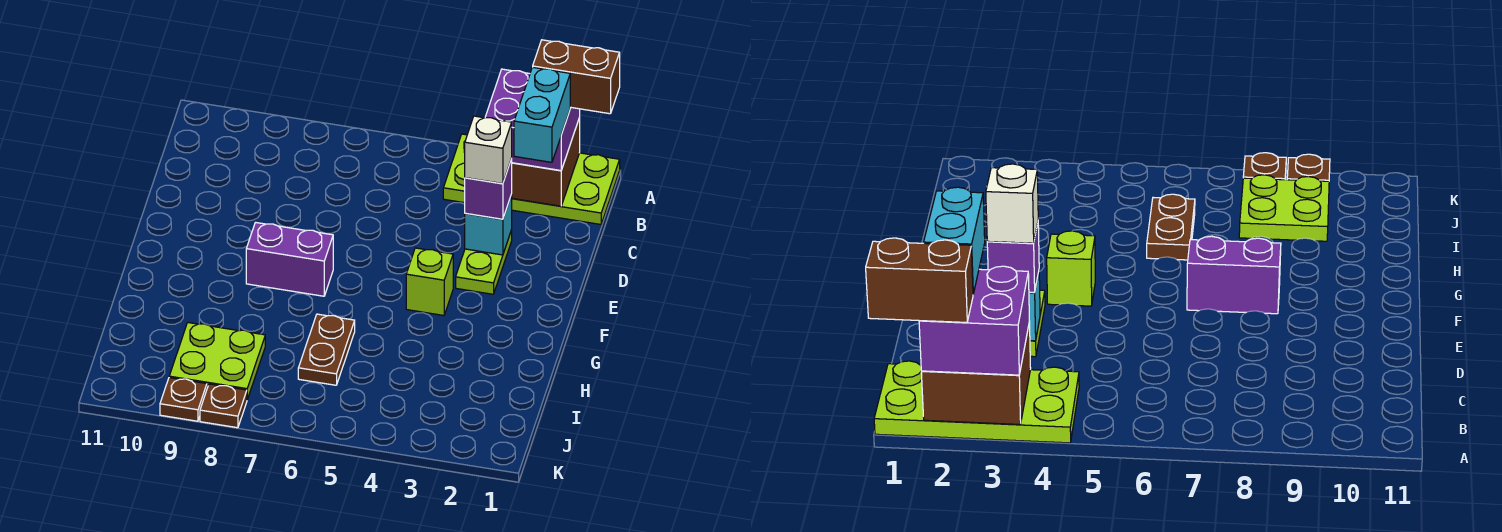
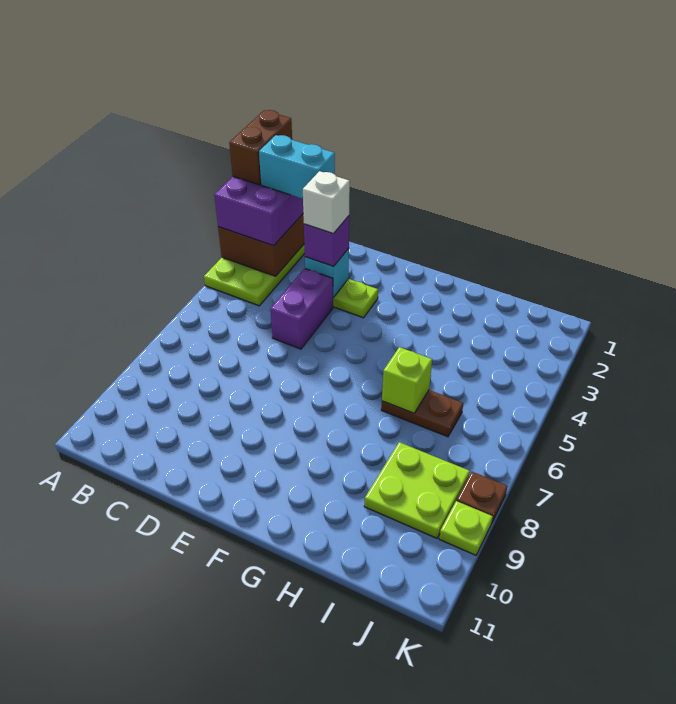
lime 1x1 brick [406,248,453,315] -> lime 1x1 brick moved to [382,347,432,413]
purple 1x2 brick [246,222,333,296] -> purple 1x2 brick moved to [270,268,333,349]
brown 1x1 plate [160,378,207,421] -> lime 1x1 plate [439,501,493,555]

